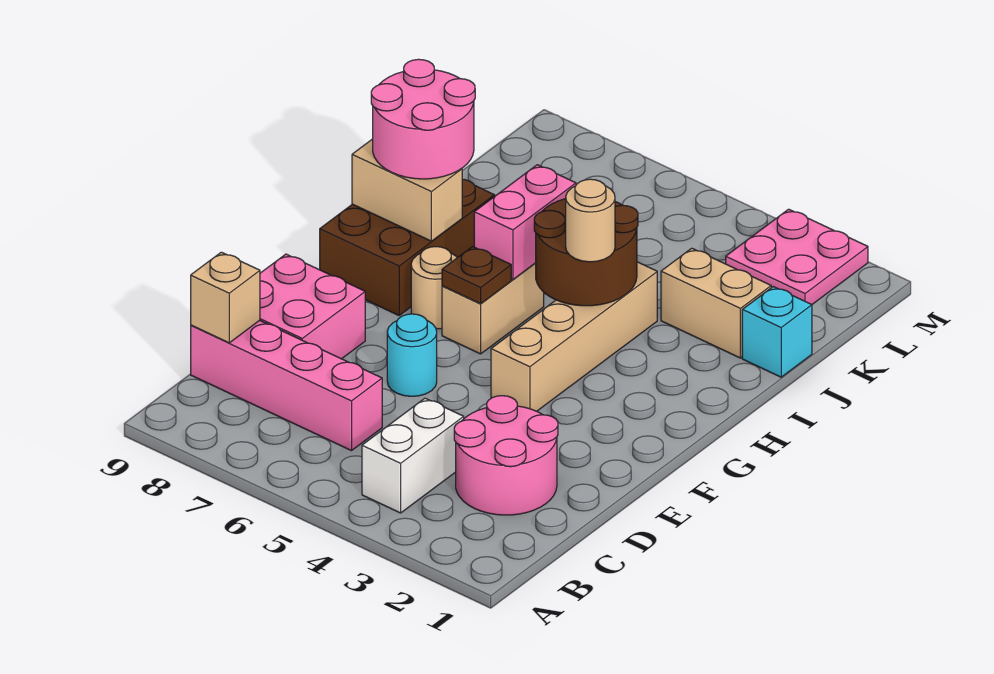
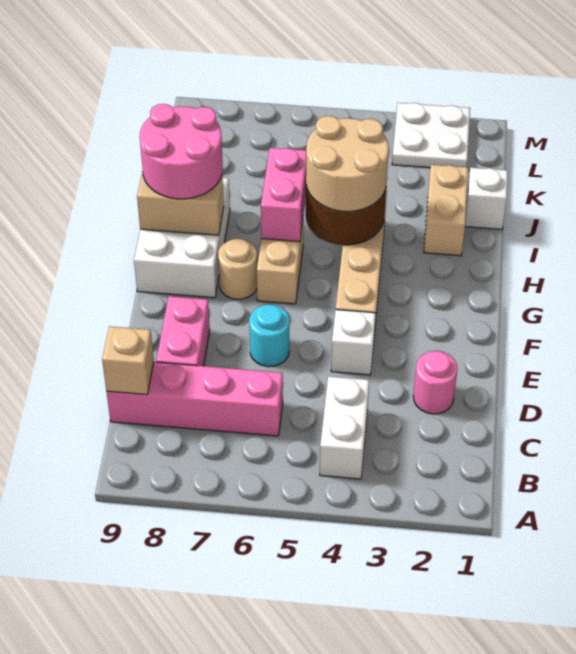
pink 2x2 round brick [454,396,558,515] -> pink 1x1 round brick [413,351,457,414]
pink 2x2 brick [260,254,365,359] -> pink 1x2 brick [156,296,210,366]
none -> white 1x1 brick [331,310,376,375]
brown 1x1 plate [442,247,511,304] -> none
brown 2x3 brick [320,179,495,315] -> white 2x3 brick [134,178,230,298]
tan 1x1 round brick [566,179,615,262] -> tan 2x2 round brick [306,116,389,212]
cyan 1x1 brick [742,287,812,377] -> white 1x1 brick [465,168,508,229]
tan 1x2 brick [661,248,771,358] -> tan 1x2 brick turned to [424,165,468,256]
pink 2x2 plate [726,209,868,304] -> white 2x2 plate [392,103,470,168]

